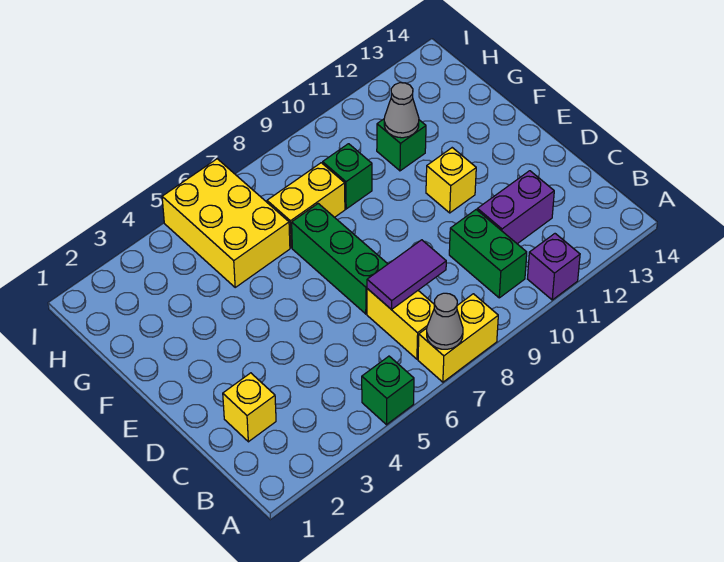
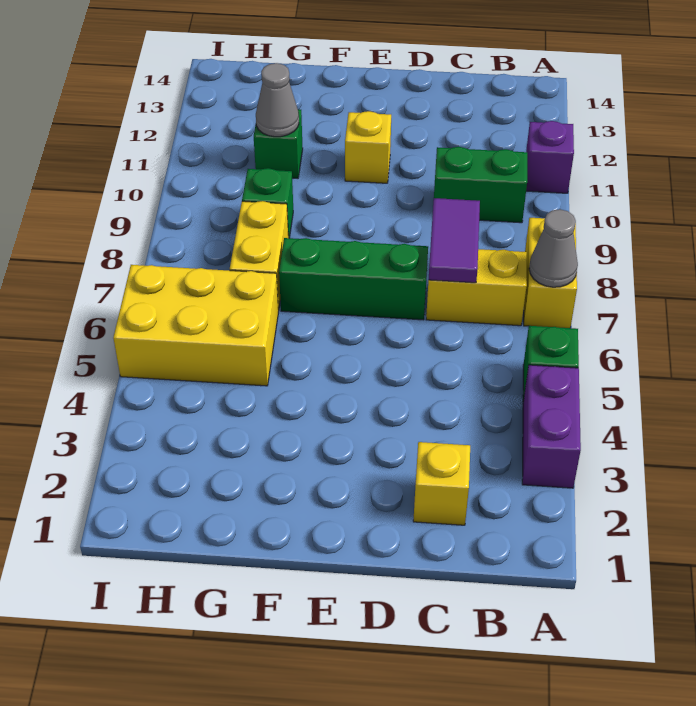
purple 1x2 brick [477,171,554,244] -> purple 1x2 brick moved to [522,365,581,488]

